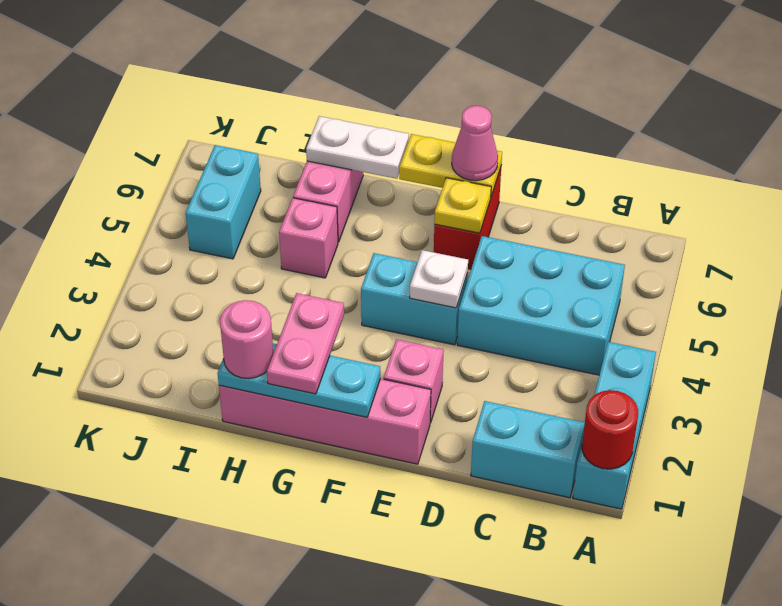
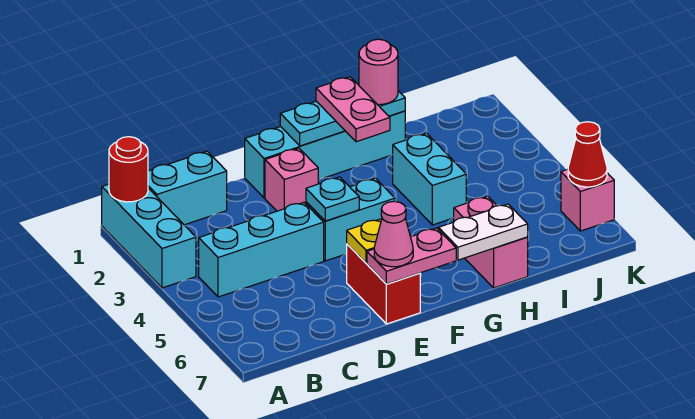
cyan 2x3 brick [457,236,625,375] -> cyan 1x3 brick [199,202,324,297]
pink 1x4 brick [219,379,431,464] -> cyan 1x4 brick [245,111,405,198]
white 1x1 plate [410,250,468,308] -> cyan 1x1 plate [306,177,359,221]
yellow 1x2 plate [399,134,502,196] -> pink 1x2 plate [367,228,456,284]
pink 1x1 brick [279,198,338,278] -> pink 1x1 brick moved to [561,169,614,231]
cyan 1x2 brick [186,145,261,259] -> cyan 1x2 brick moved to [393,133,466,225]
none -> red 1x1 cone [568,122,607,187]

